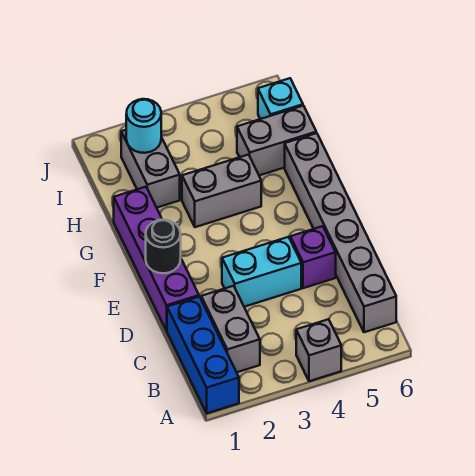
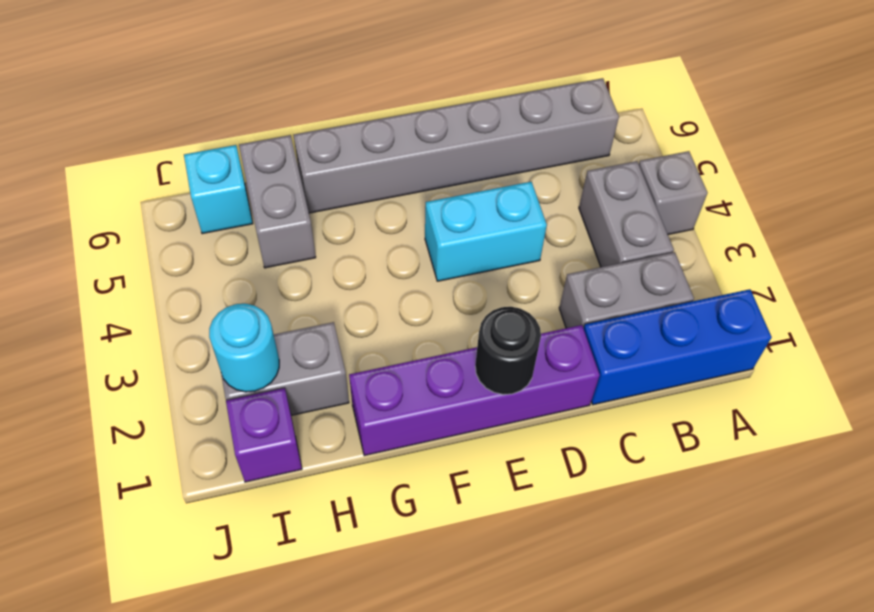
cyan 1x2 brick [222,237,301,307] -> cyan 1x2 brick turned to [425,182,547,281]
purple 1x1 brick [290,226,336,288] -> purple 1x1 brick moved to [226,388,302,482]
grey 1x2 brick [182,155,261,227] -> grey 1x2 brick moved to [579,161,674,267]

